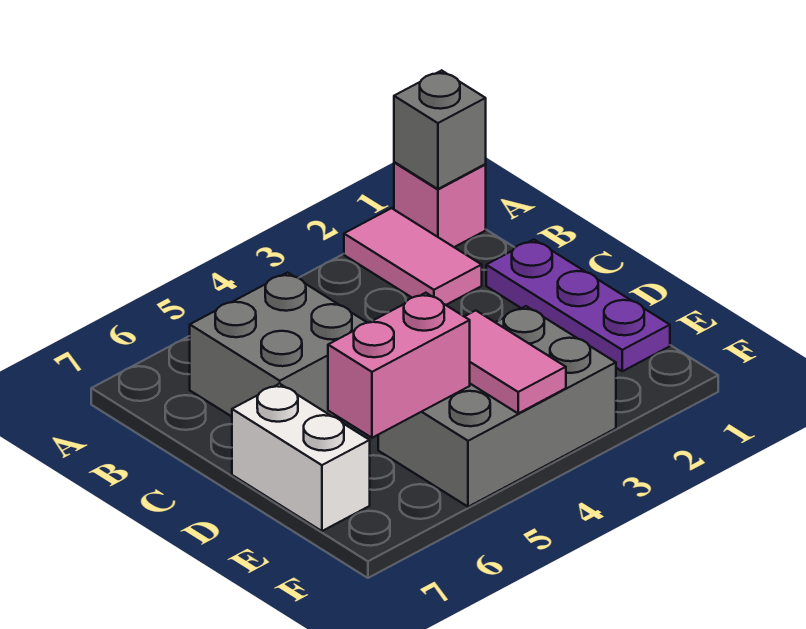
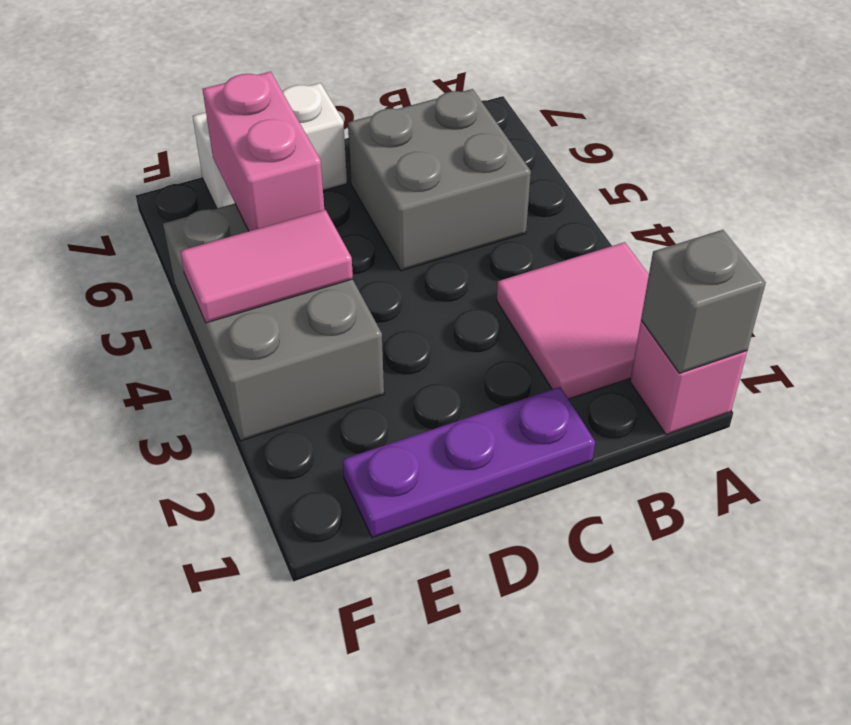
pink 1x2 tile [344,208,482,305] -> pink 2x2 tile [497,242,649,399]

